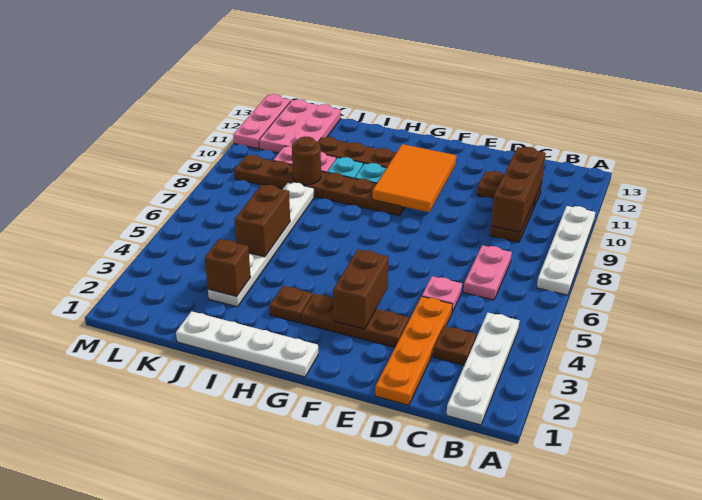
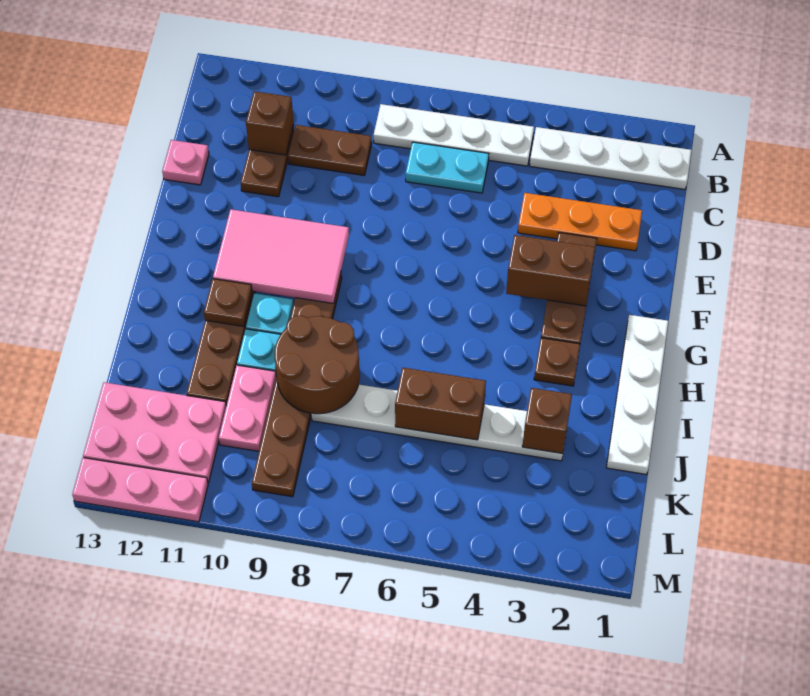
white 1x4 plate [537,206,595,295] -> white 1x4 plate moved to [374,104,534,166]
brown 1x1 plate [433,326,476,365] -> brown 1x1 plate moved to [204,279,252,326]
pink 1x2 plate [464,245,512,300] -> cyan 1x2 plate [406,142,489,193]
brown 1x3 brick [491,147,546,232] -> brown 1x1 brick [246,91,294,155]
orange 1x4 plate [375,296,452,405] -> orange 1x3 plate [518,193,642,251]
pink 1x1 plate [422,276,462,312] -> pink 1x1 plate moved to [162,140,209,185]
orange 2x3 tile [373,144,456,212] -> pink 2x3 tile [213,209,349,303]
brown 1x1 round brick [292,137,321,185] -> brown 2x2 round brick [274,316,360,414]

